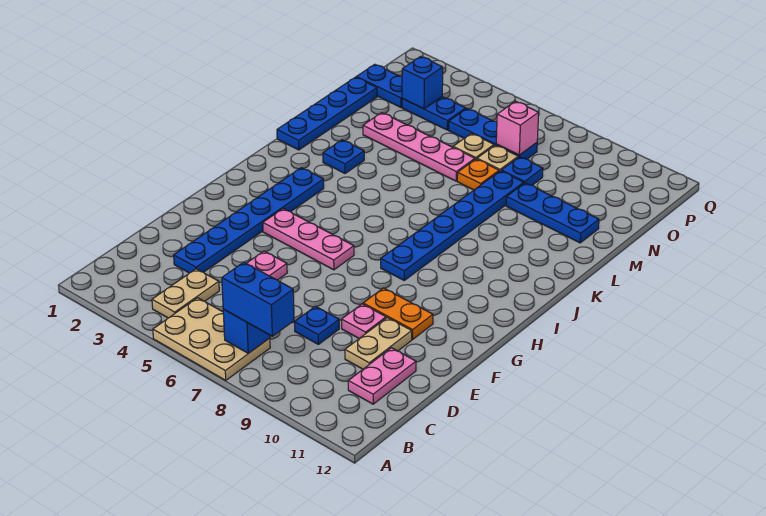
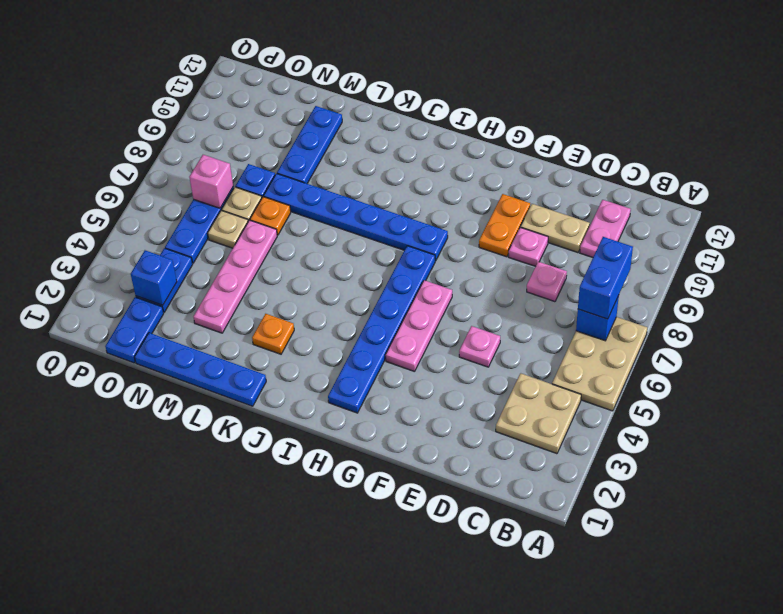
tan 1x2 plate [152,269,219,318] -> tan 2x2 plate [496,373,581,454]
pink 1x2 plate [348,348,416,404] -> pink 1x2 plate turned to [580,200,631,257]
blue 1x6 plate [174,168,324,273] -> blue 1x6 plate turned to [328,246,435,413]
blue 1x1 plate [295,306,339,345] -> pink 1x1 plate [527,262,567,302]
blue 1x1 plate [323,140,364,173] -> orange 1x1 plate [252,314,294,354]

